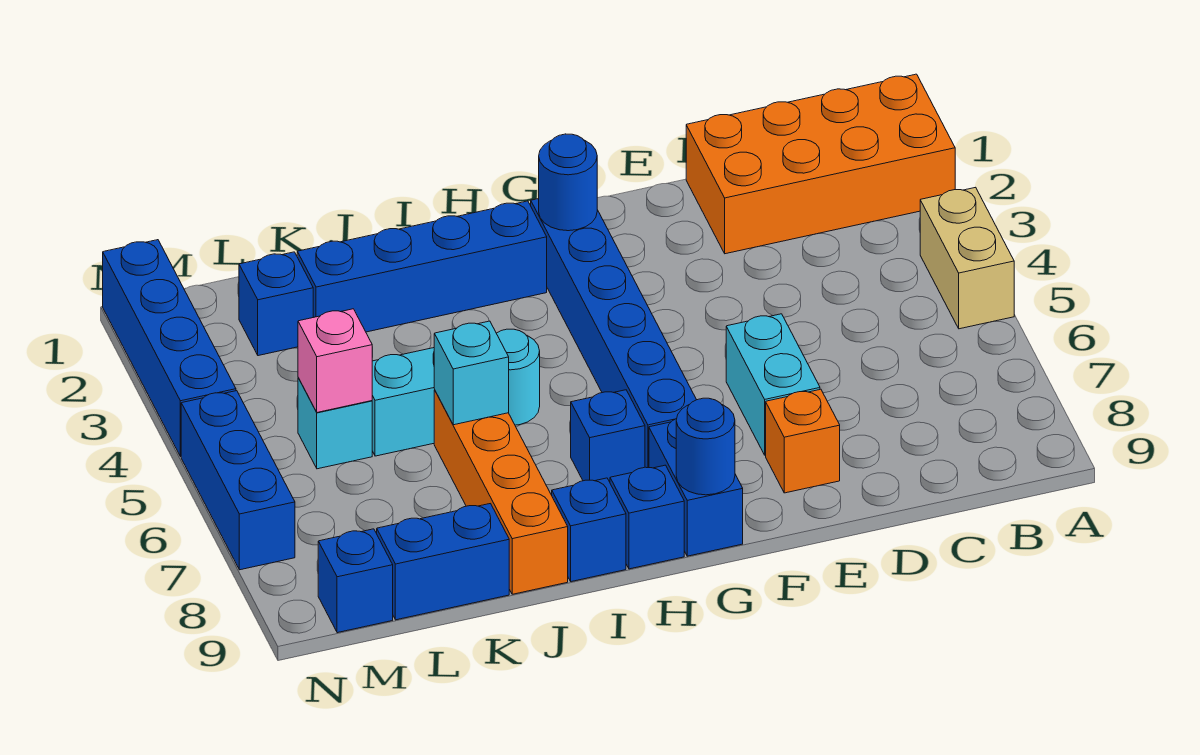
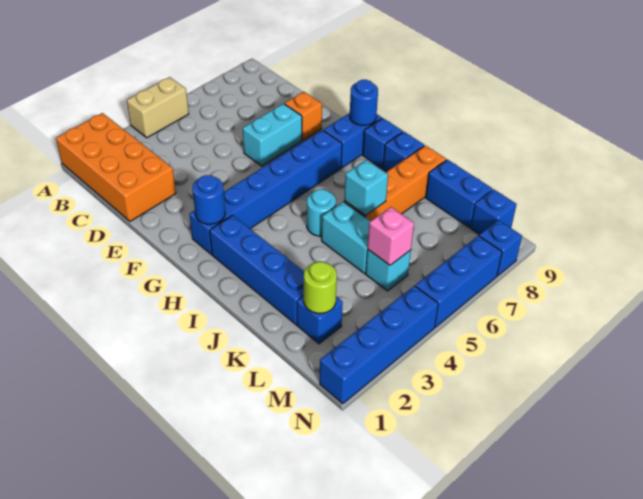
blue 1x1 brick [571,390,645,482] -> blue 1x1 brick moved to [479,220,522,276]
none -> lime 1x1 round brick [304,262,337,313]

